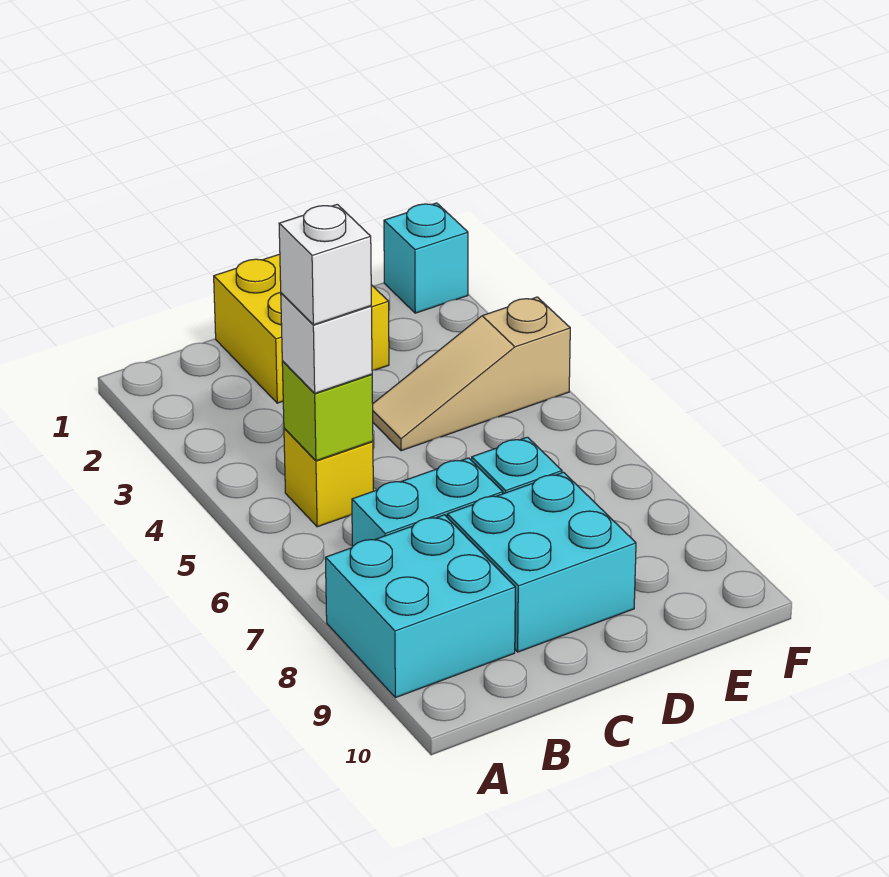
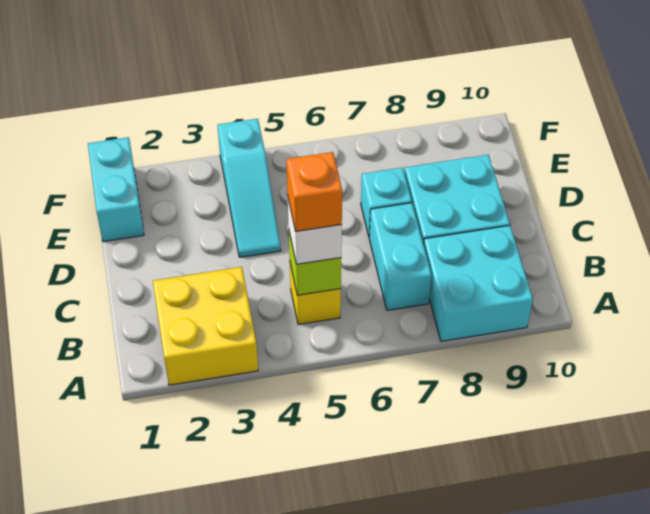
white 1x1 brick [279,204,371,325] -> orange 1x1 brick [286,152,342,232]
yellow 2x2 brick [214,254,389,403] -> yellow 2x2 brick moved to [153,267,258,385]
tan 1x3 slope [373,297,570,451] -> cyan 1x3 slope [217,119,281,257]
cyan 1x1 brick [384,203,468,313] -> cyan 1x2 brick [88,137,144,242]

